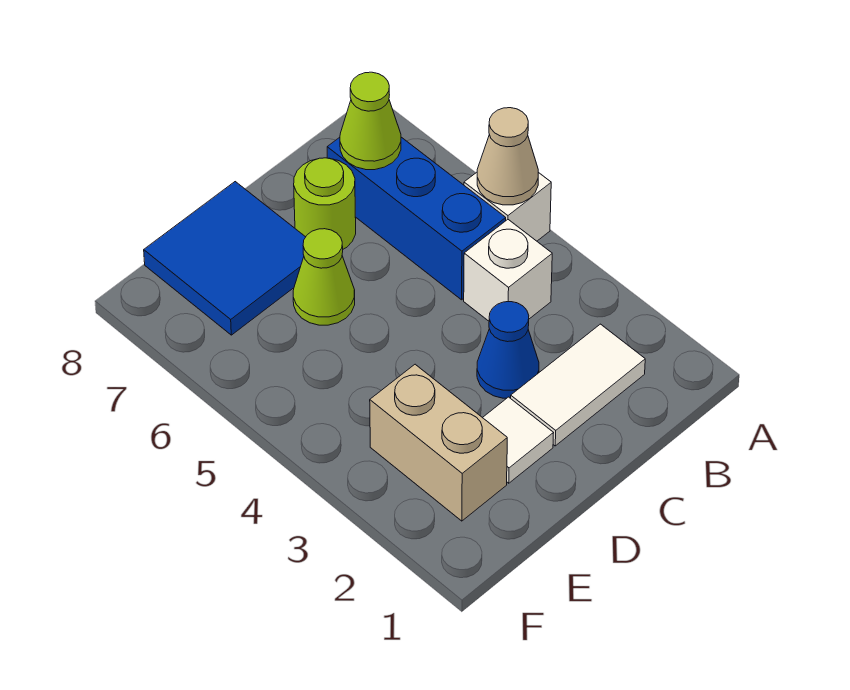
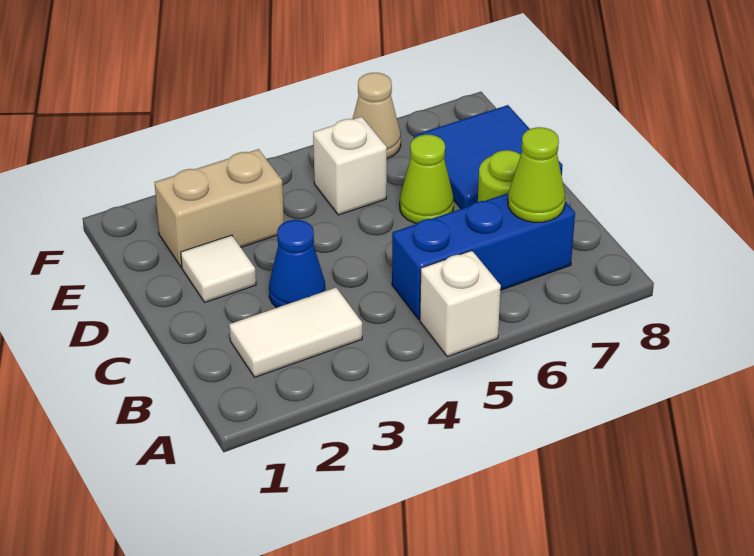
tan 1x1 cone [477,108,538,205] -> tan 1x1 cone moved to [353,73,401,159]
white 1x2 tile [511,324,645,446] -> white 1x2 tile turned to [229,288,362,377]
white 1x1 brick [464,220,552,321] -> white 1x1 brick moved to [313,117,387,215]

